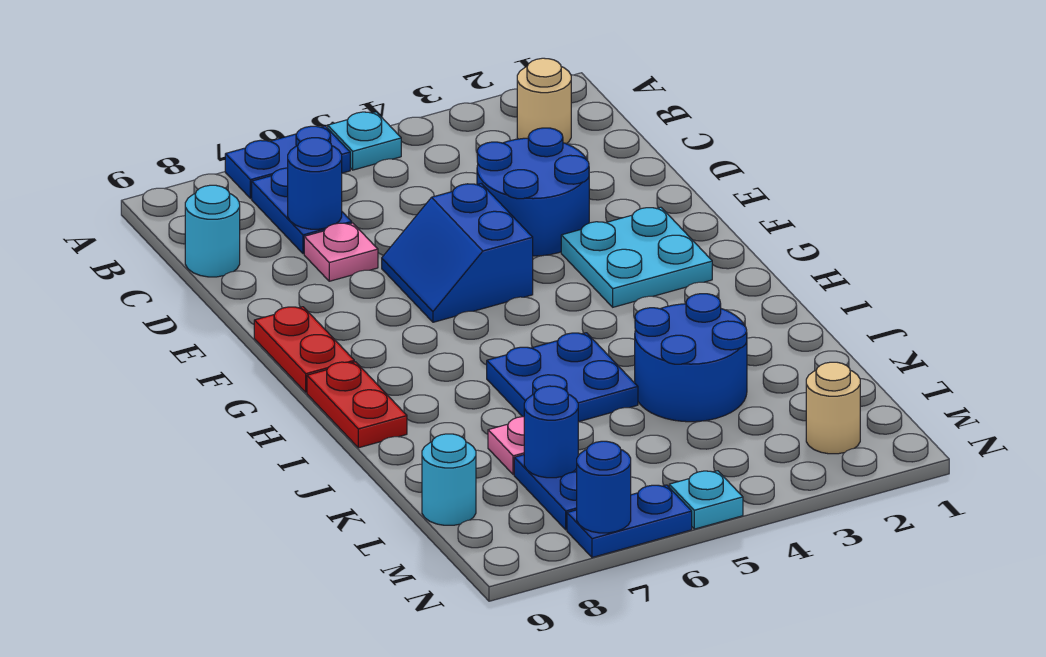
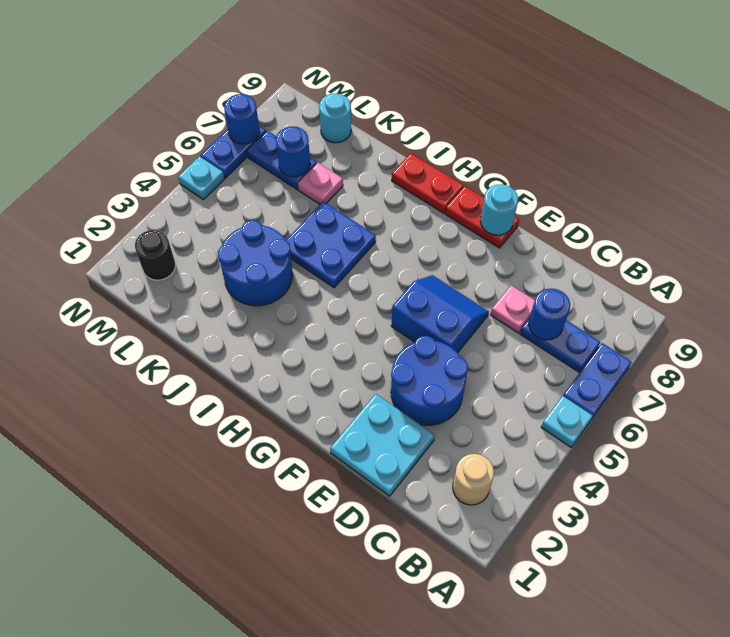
cyan 1x1 round brick [185,185,240,277] -> cyan 1x1 round brick moved to [481,184,518,235]
cyan 2x2 plate [561,207,712,307] -> cyan 2x2 plate moved to [330,394,435,496]
tan 1x1 round brick [806,362,860,454] -> black 1x1 round brick [135,230,175,280]

